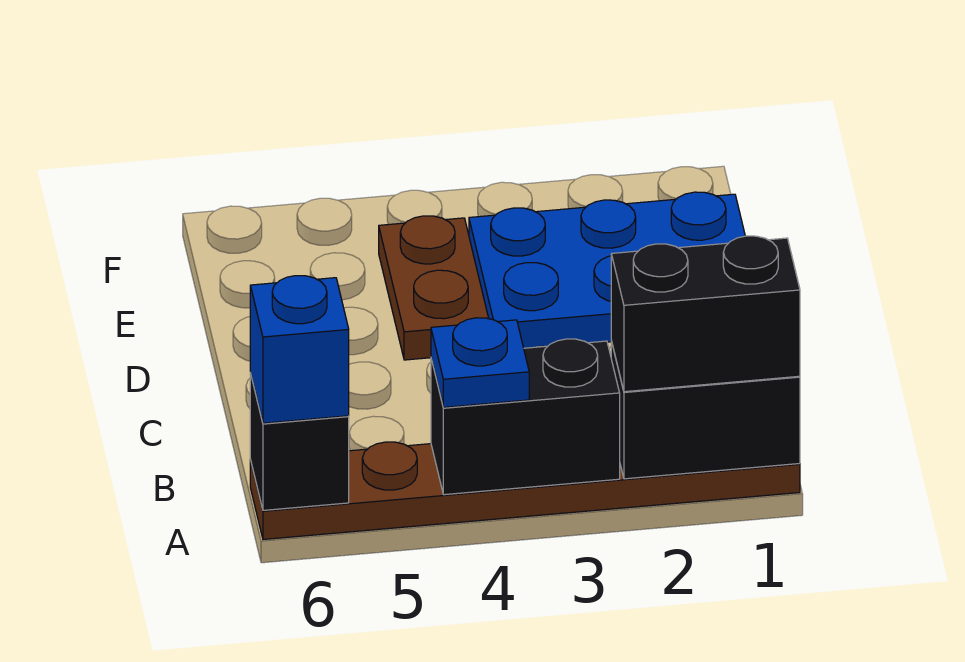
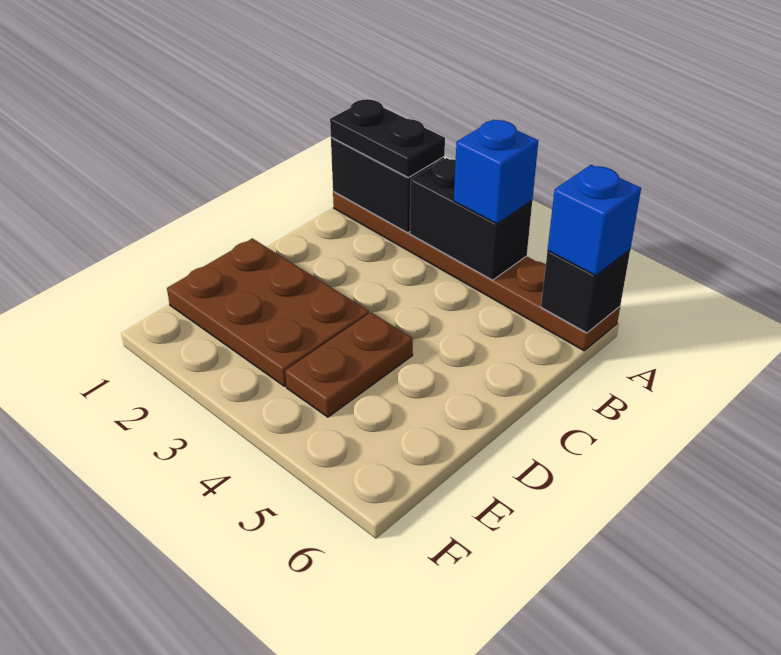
black 1x2 brick [611,236,800,392] -> black 1x2 plate [330,99,445,178]
blue 1x1 plate [431,318,529,407] -> blue 1x1 brick [454,120,538,224]
blue 2x3 plate [469,192,745,348] -> brown 2x3 plate [167,238,369,386]

